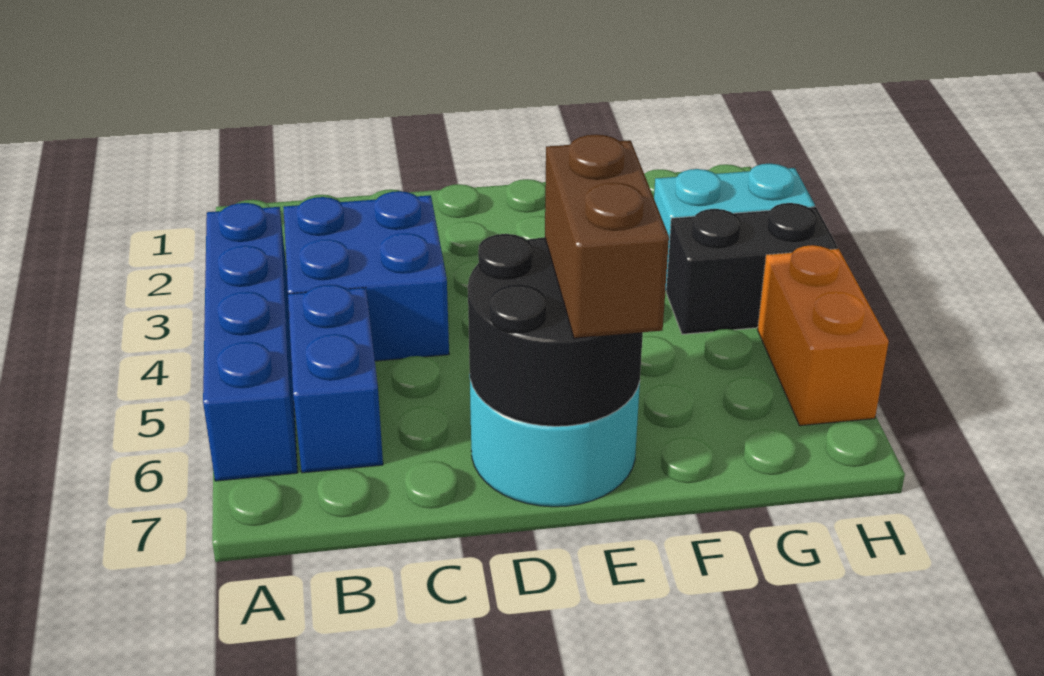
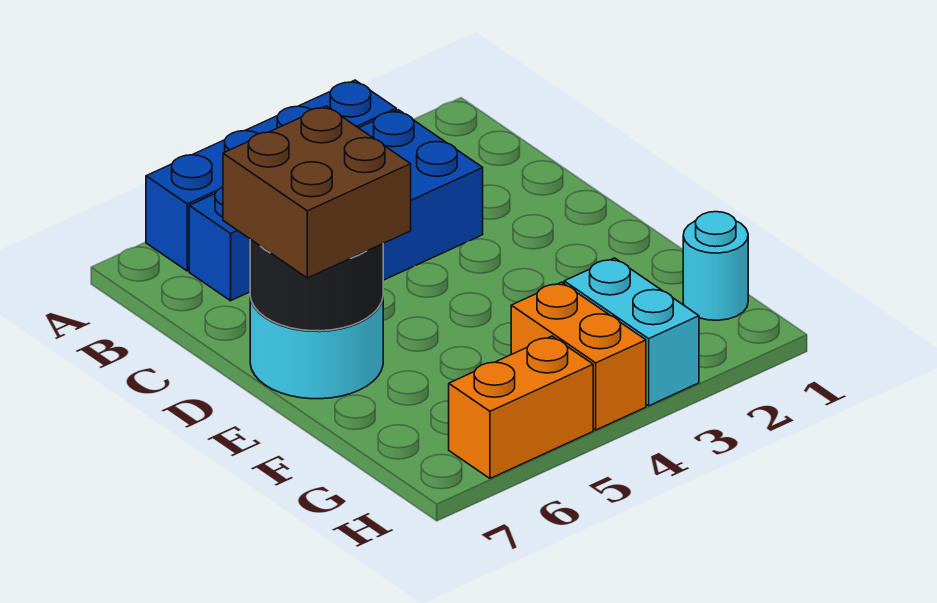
brown 1x2 brick [545,134,669,338] -> brown 2x2 brick [223,106,411,278]
none -> cyan 1x1 round brick [683,212,748,320]
black 1x2 brick [666,203,838,334] -> orange 1x2 brick [511,282,646,430]

